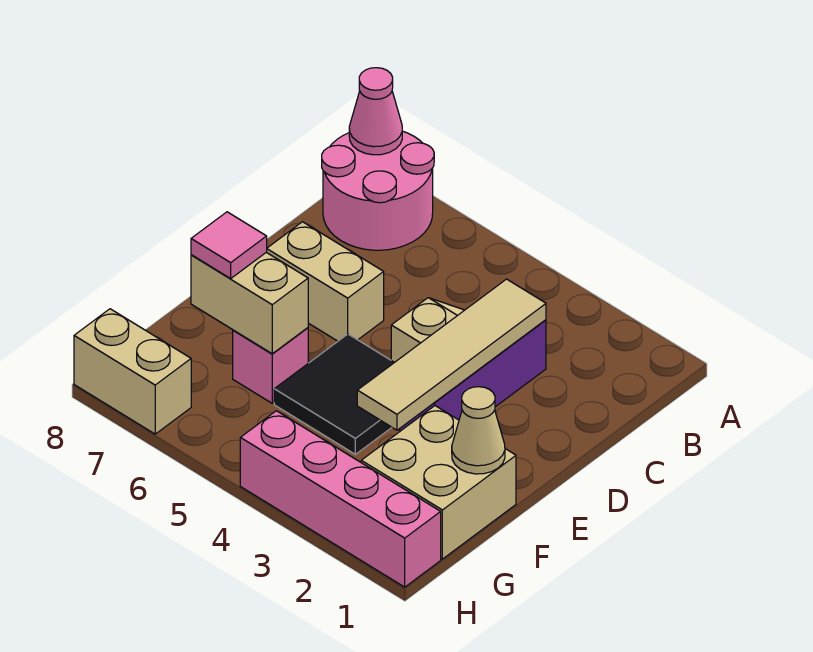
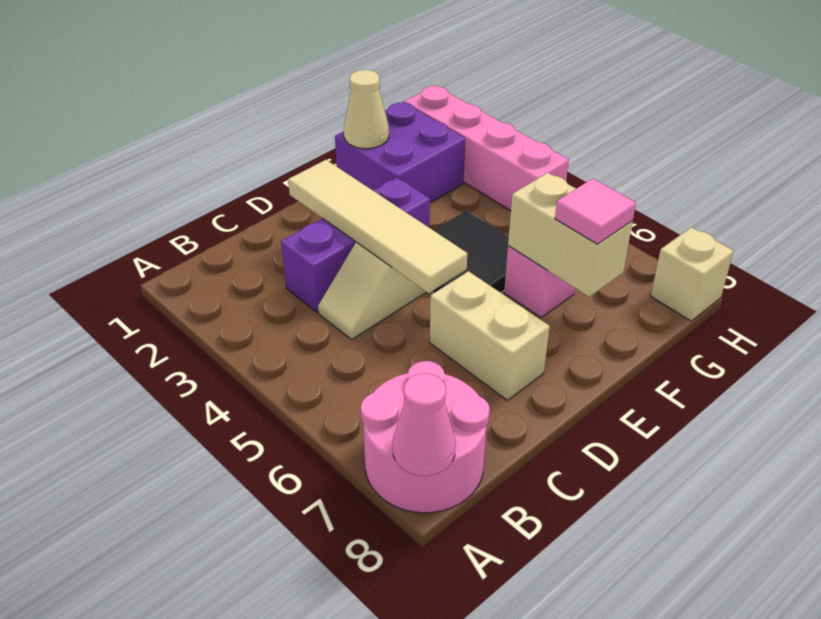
tan 1x4 tile [357,279,546,430] -> tan 1x4 tile turned to [288,160,467,293]
tan 2x2 brick [361,406,516,559] -> purple 2x2 brick [335,102,465,203]
tan 1x2 brick [74,309,191,434] -> tan 1x1 brick [651,227,733,321]

